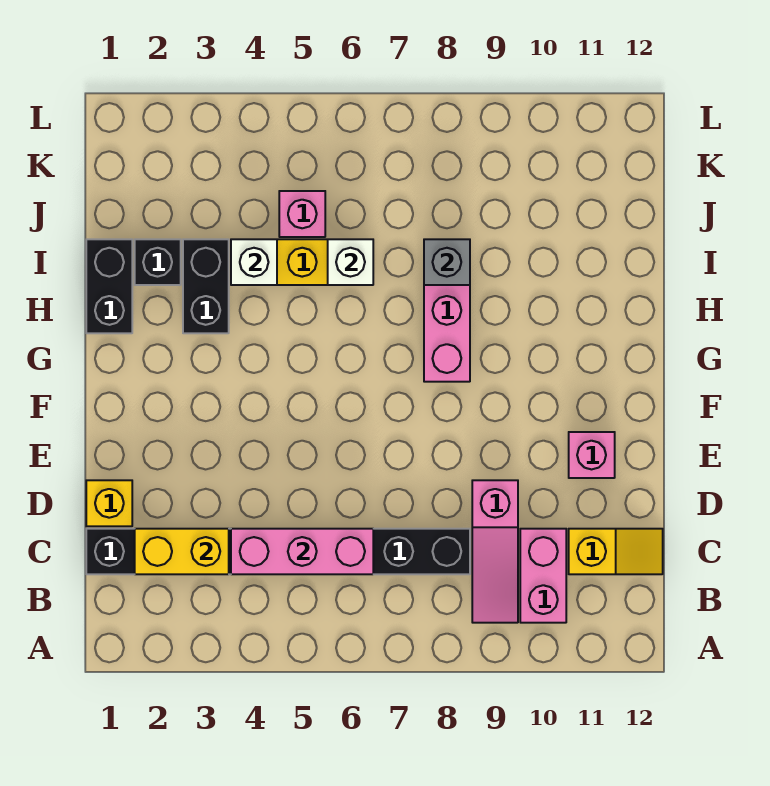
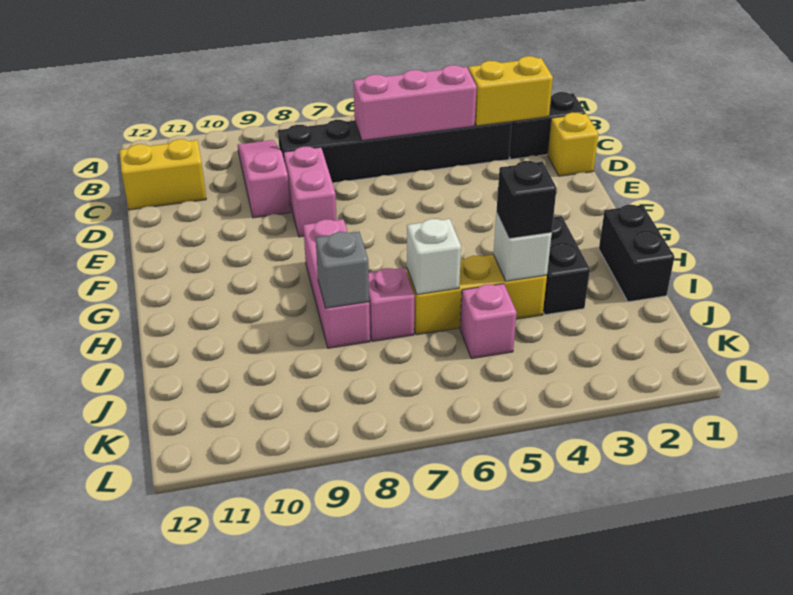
pink 1x2 brick [520,529,566,623] -> pink 1x2 brick moved to [284,147,337,237]
yellow 1x2 slope [569,529,663,574] -> yellow 1x2 brick [120,139,206,210]
pink 1x1 brick [569,432,615,478] -> pink 1x1 brick moved to [369,268,415,341]
black 1x1 brick [135,239,181,285] -> black 1x1 brick moved to [496,161,557,239]

